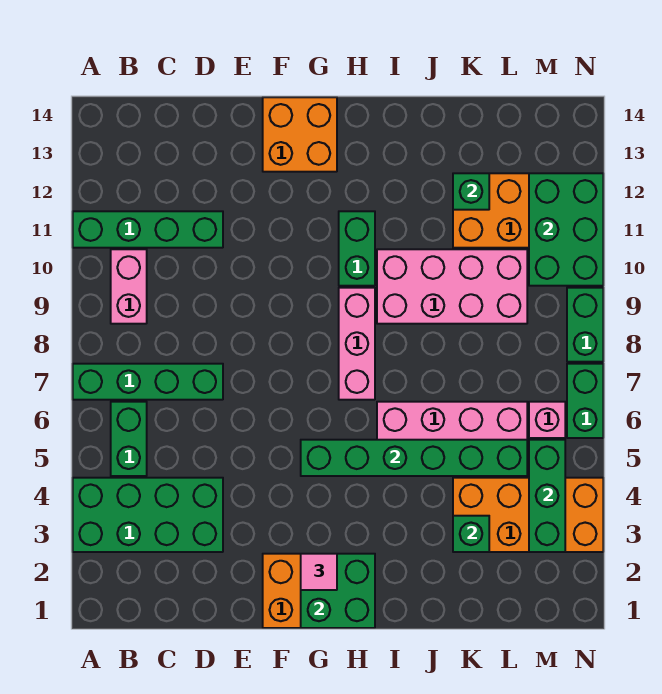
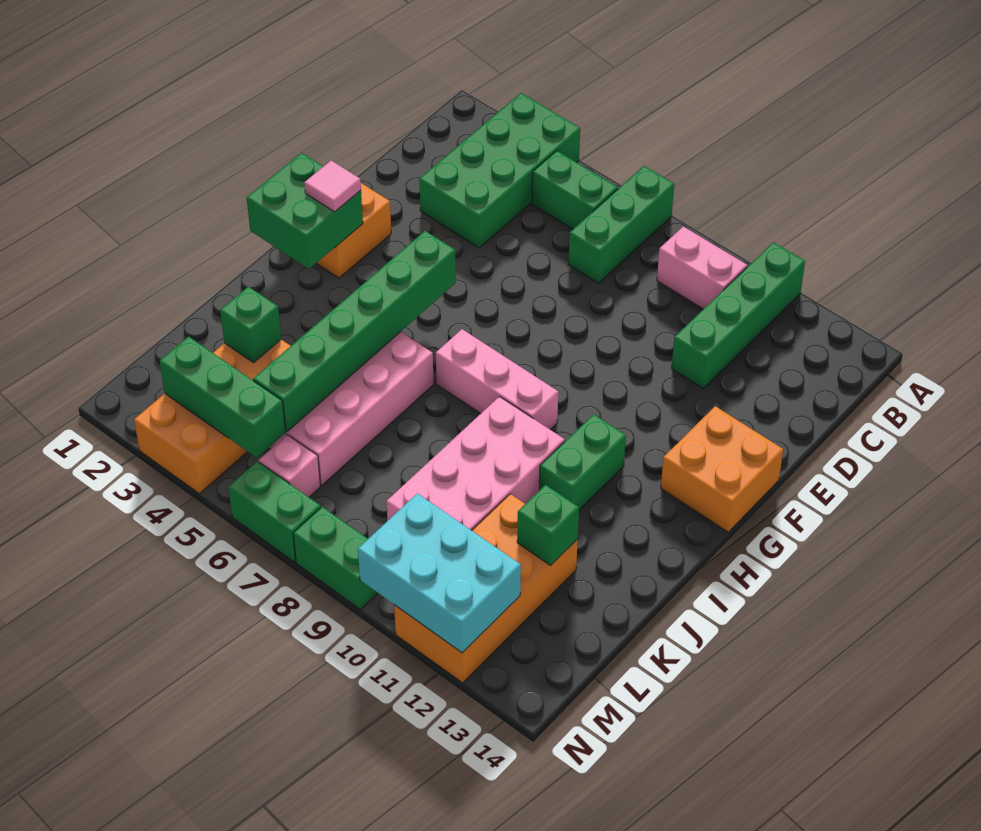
green 1x4 brick [73,364,223,400] -> green 1x3 brick [568,166,674,283]
green 1x2 brick [339,211,375,286] -> green 1x2 brick turned to [539,414,626,510]
green 2x3 brick [529,173,603,286] -> cyan 2x3 brick [358,493,521,653]

